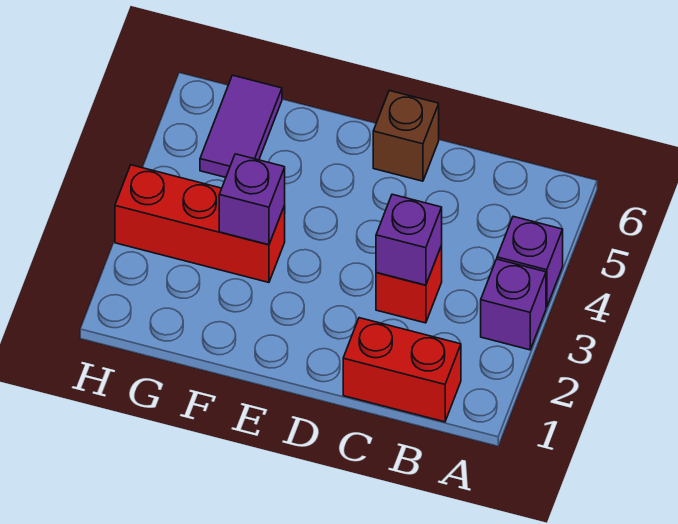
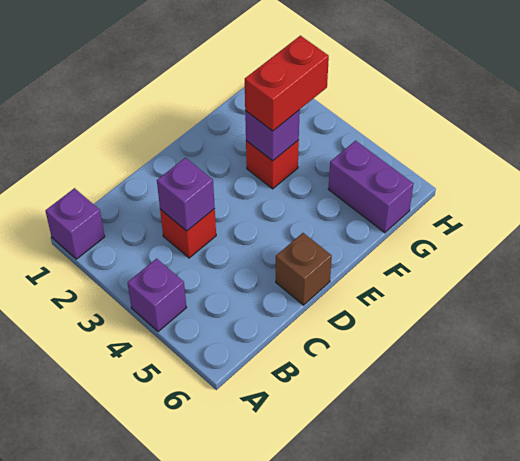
purple 1x1 brick [481,259,546,350] -> purple 1x1 brick moved to [45,188,105,259]
red 1x2 brick [343,318,461,422] -> red 1x2 brick moved to [245,36,329,131]
red 1x3 brick [115,165,285,282] -> red 1x1 brick [246,140,299,189]
purple 1x2 tile [200,75,282,177] -> purple 1x2 brick [328,141,413,233]

